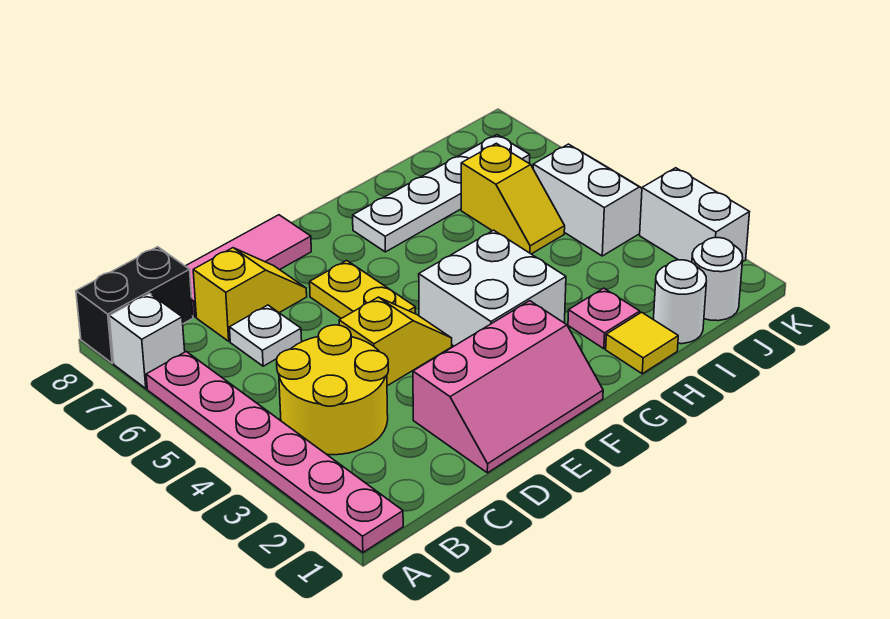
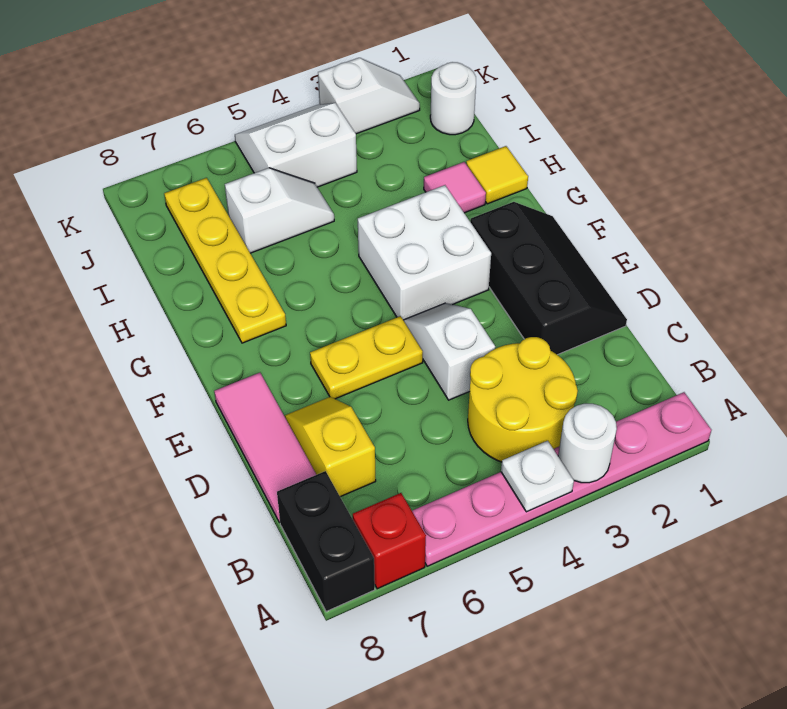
white 1x1 brick [109,293,185,389] -> red 1x1 brick [353,493,426,589]
white 1x1 plate [229,305,302,366] -> white 1x1 plate moved to [501,441,574,512]
pink 2x3 slope [413,301,603,473] -> black 2x3 slope [470,202,627,355]
yellow 1x2 slope [339,297,452,386] -> white 1x2 slope [404,303,495,400]
white 1x4 plate [353,135,530,252] -> yellow 1x4 plate [164,178,286,343]
pink 1x1 plate [568,288,640,349] -> pink 1x1 tile [424,162,486,213]
white 1x1 round brick [653,260,707,344] -> white 1x1 round brick moved to [558,404,617,483]
yellow 1x2 slope [461,143,565,254] -> white 1x2 slope [225,168,334,253]
white 1x2 brick [640,168,749,262] -> white 1x2 slope [318,58,420,134]

